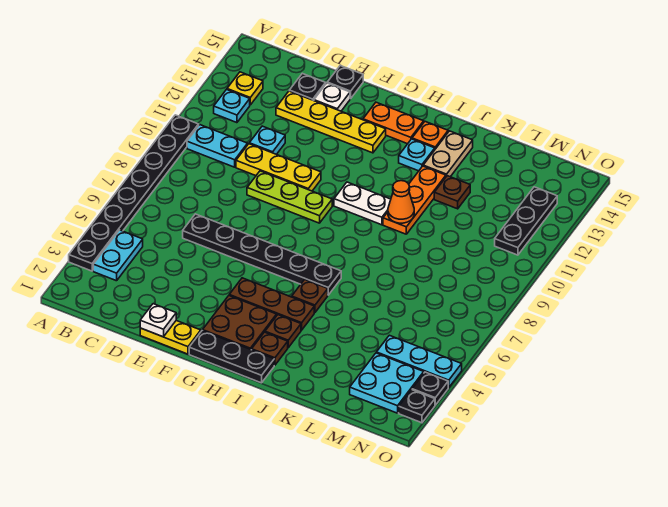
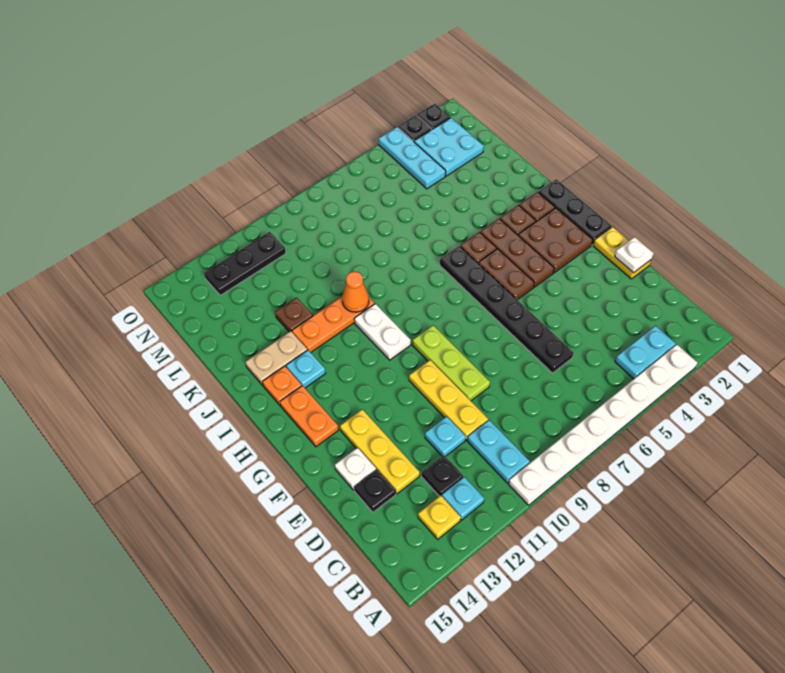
black 1x8 plate [69,115,199,271] -> white 1x8 plate [509,345,698,505]
yellow 1x4 plate [276,91,386,153] -> yellow 1x3 plate [340,409,420,494]
black 1x1 plate [327,66,363,99] -> black 1x1 plate moved to [422,455,463,496]
none -> brown 1x2 plate [478,249,534,300]

